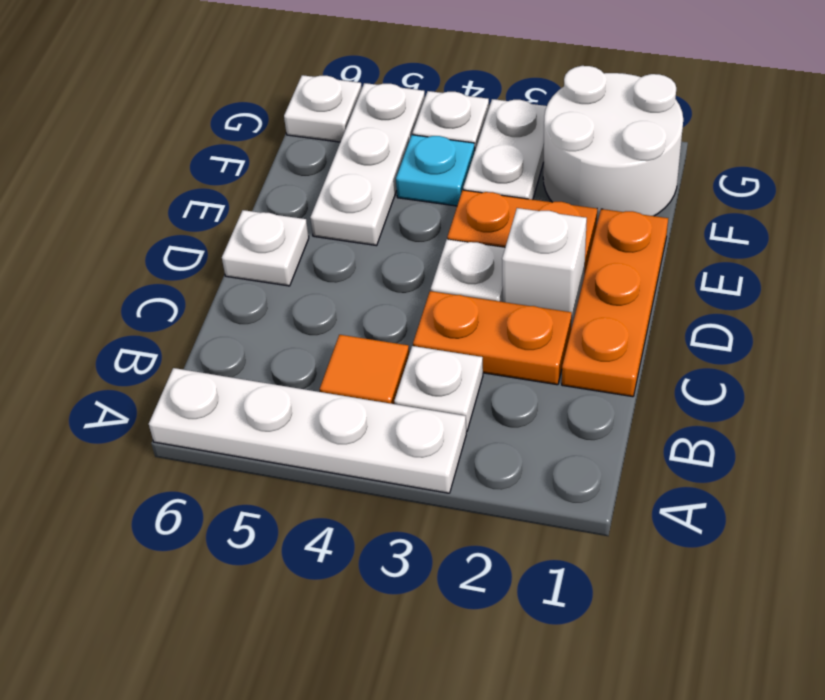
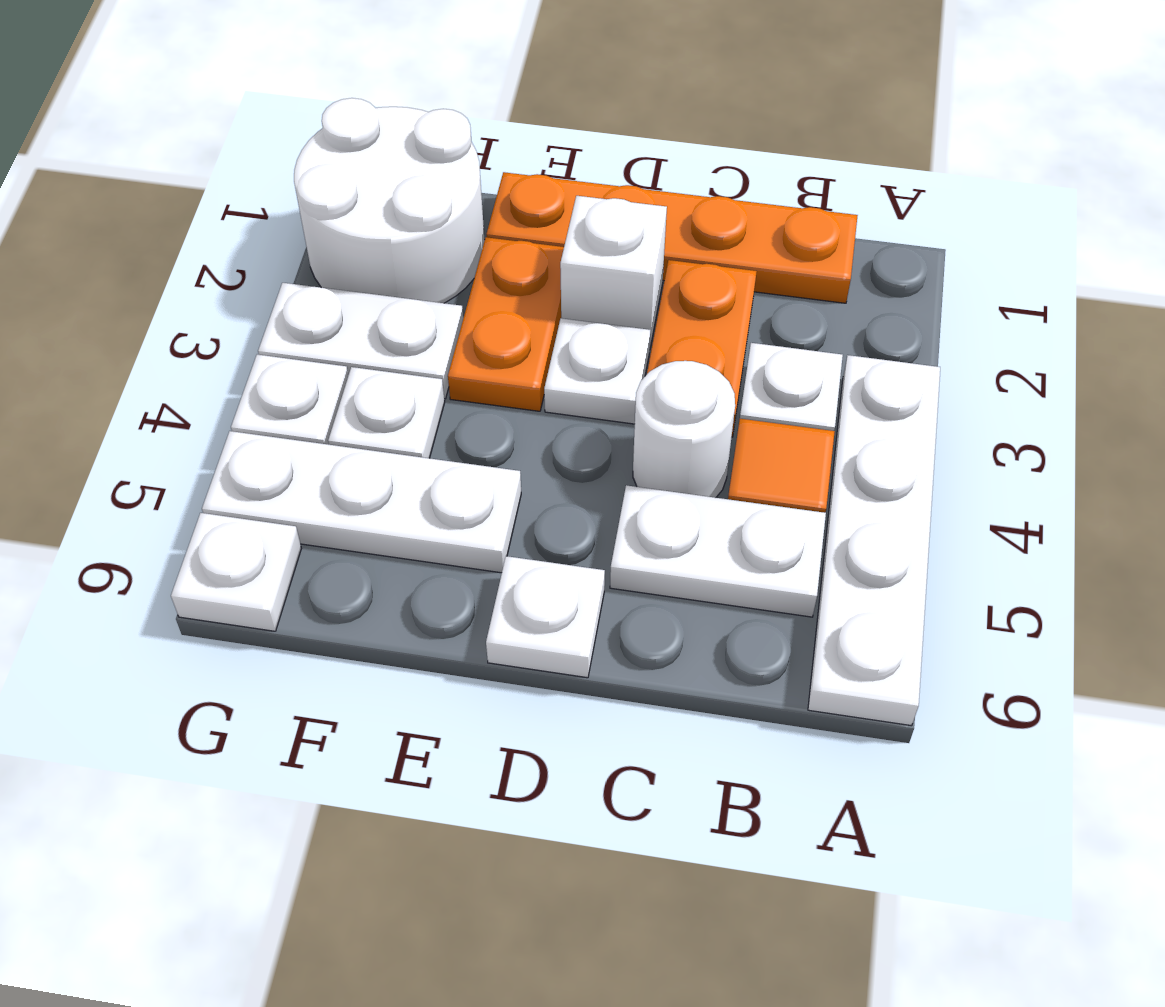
none -> white 1x2 plate [610,485,826,617]
orange 1x3 plate [562,209,668,397] -> orange 1x4 plate [486,172,858,303]
none -> white 1x1 round brick [633,361,735,498]
cyan 1x1 plate [396,135,475,206] -> white 1x1 plate [328,367,445,458]

